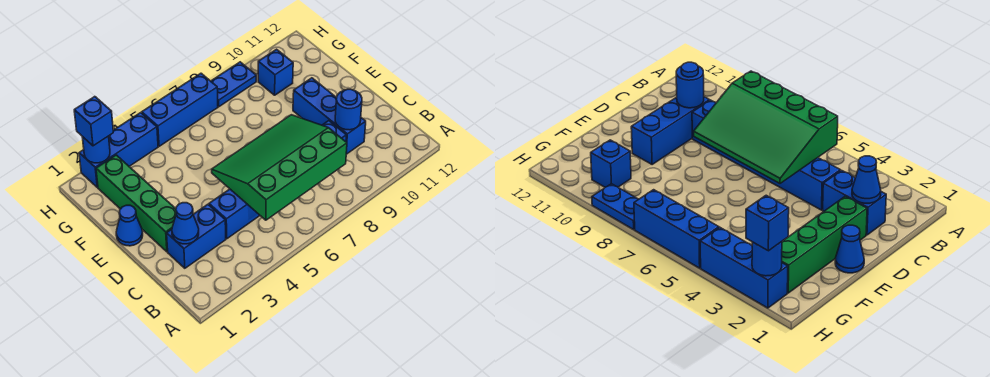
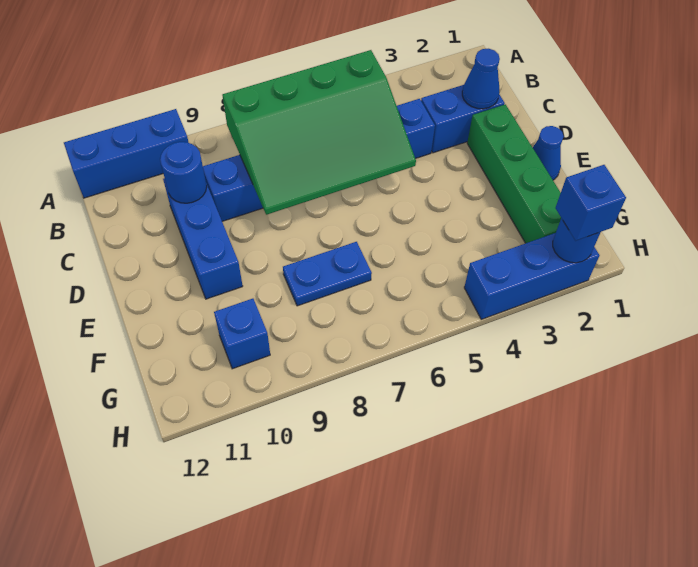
blue 1x3 brick [142,73,218,146] -> blue 1x3 brick moved to [64,109,189,198]
blue 1x2 plate [211,62,256,107] -> blue 1x2 plate moved to [283,242,372,306]

